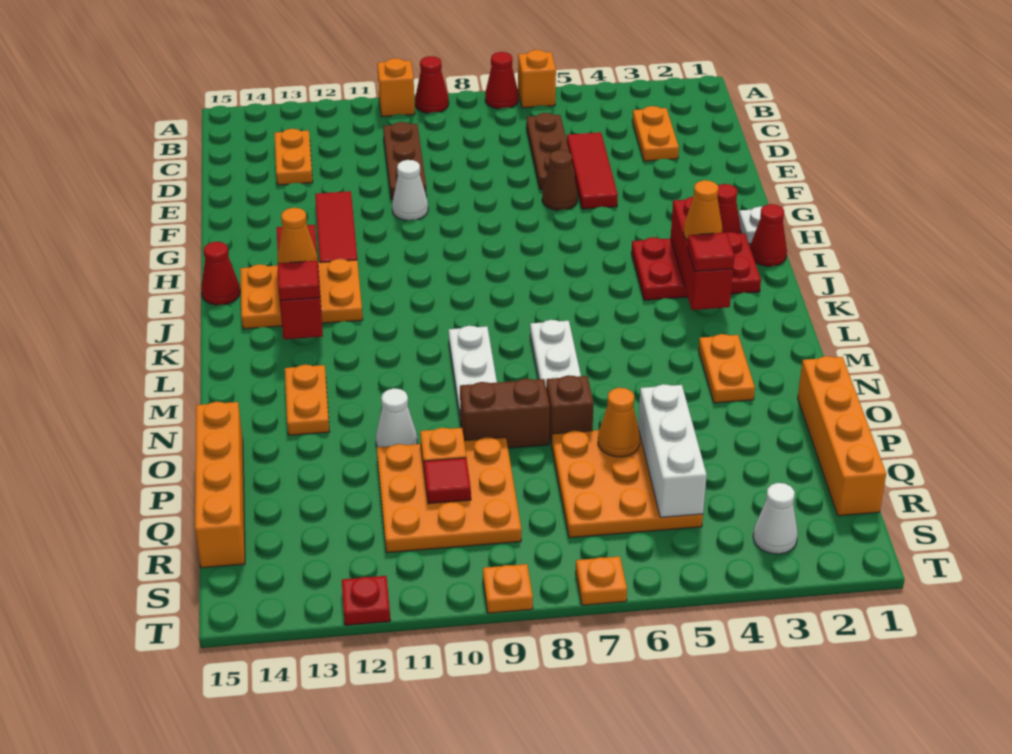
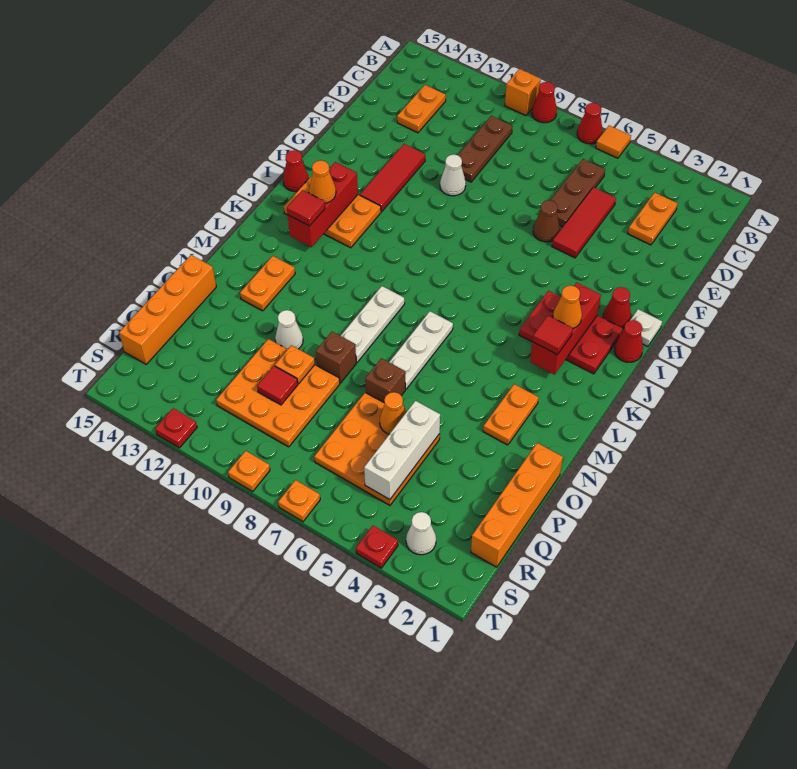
orange 1x1 brick [518,50,556,108] -> orange 1x1 tile [596,126,631,158]
brown 1x2 brick [460,379,550,448] -> brown 1x1 brick [316,332,356,383]
none -> red 1x1 plate [356,526,398,568]

